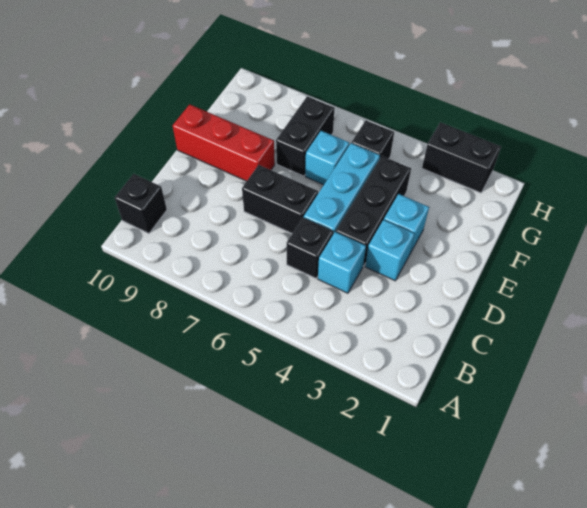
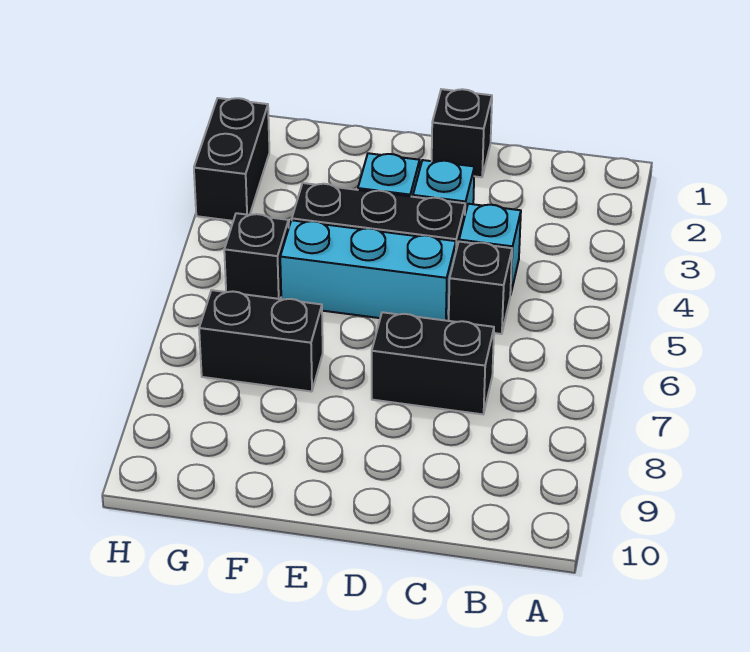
black 1x1 brick [115,174,167,233] -> black 1x1 brick moved to [432,89,492,177]
black 1x2 brick [242,165,318,233] -> black 1x2 brick turned to [372,312,494,414]
red 1x3 brick [173,104,275,181] -> none
cyan 1x1 brick [305,131,349,185] -> none

